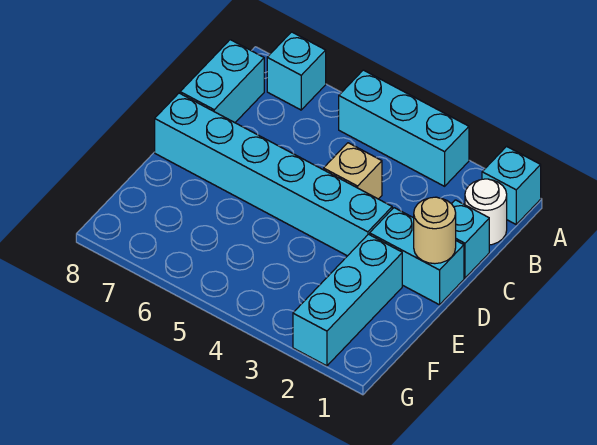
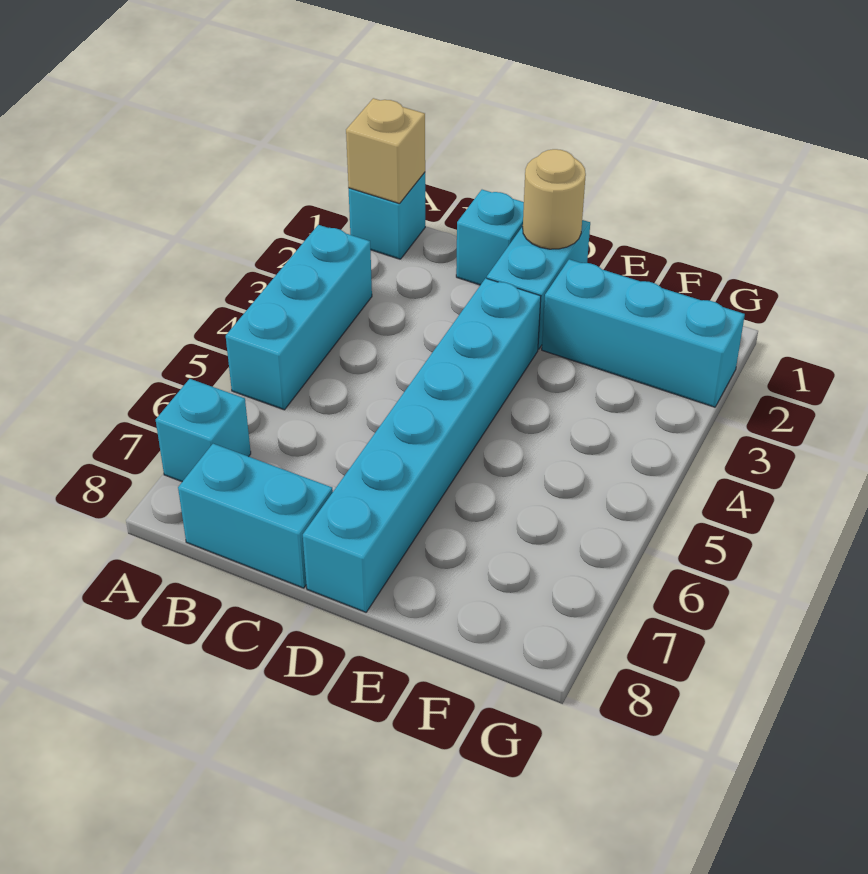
white 1x1 round brick [465,179,507,245] -> none
tan 1x1 brick [324,143,382,199] -> tan 1x1 brick moved to [346,98,425,204]

